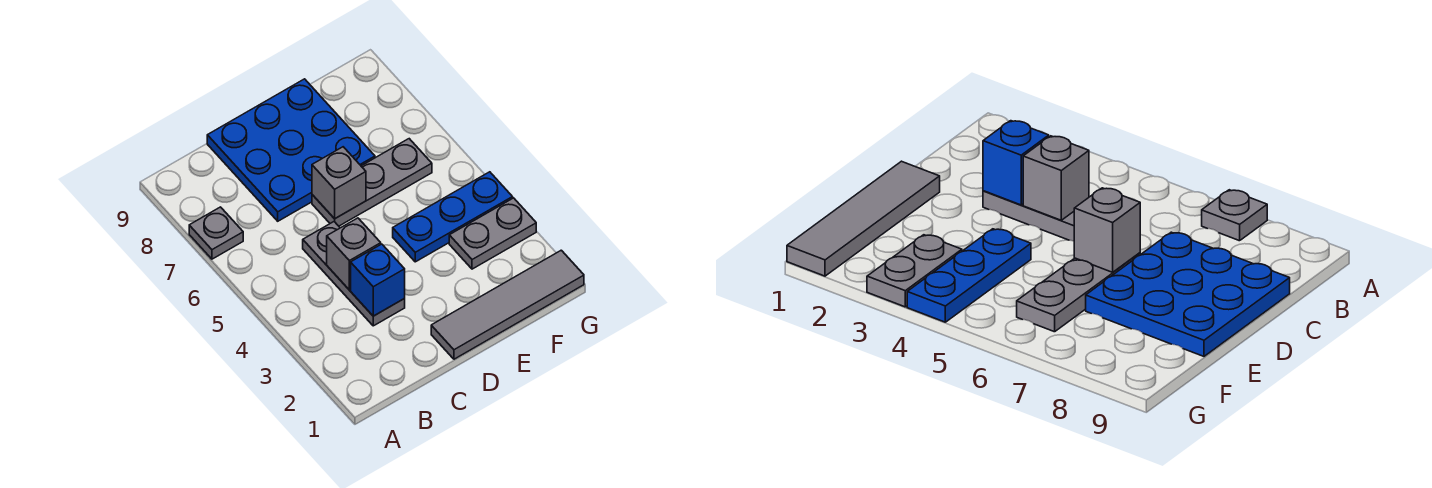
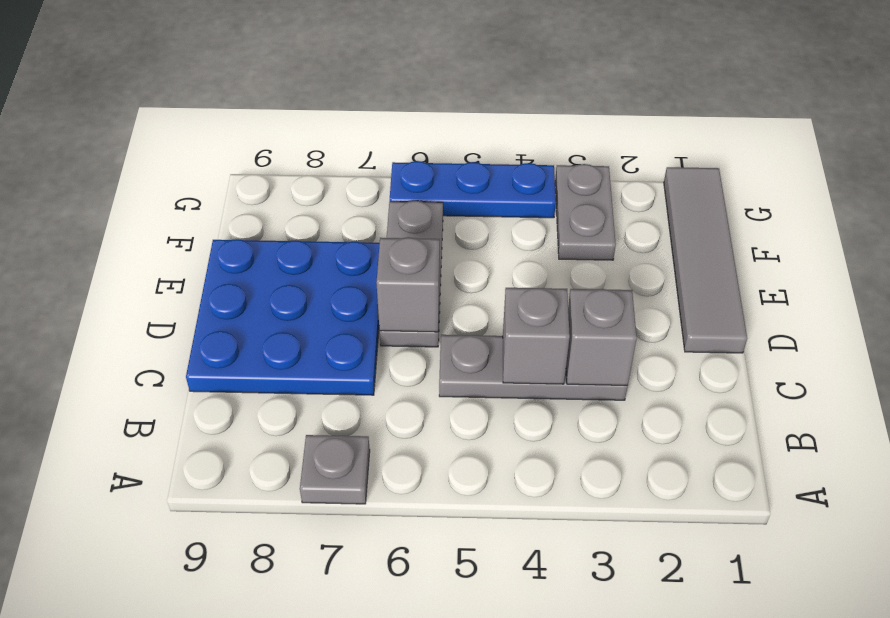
blue 1x1 brick [351,244,405,316] -> grey 1x1 brick [566,289,637,385]
blue 1x3 plate [393,172,513,262] -> blue 1x3 plate turned to [390,161,556,218]

